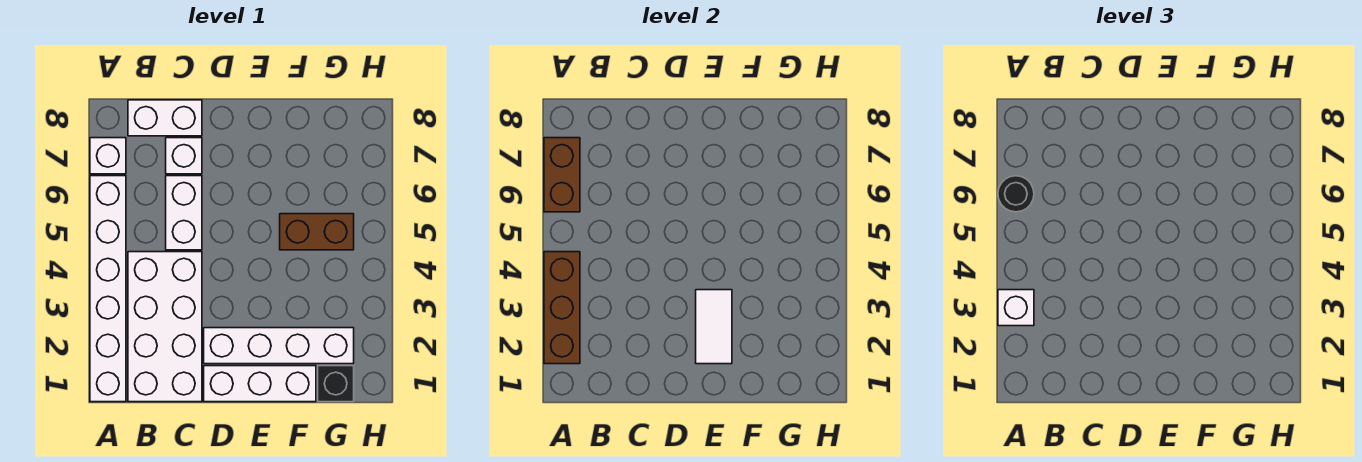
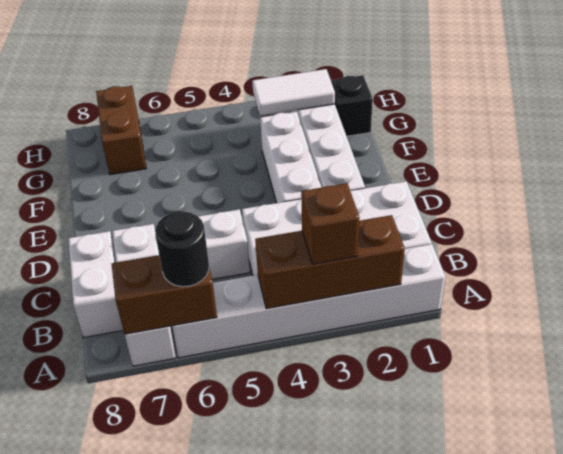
white 1x1 brick [998,290,1034,326] -> brown 1x1 brick [301,183,360,264]
white 1x3 brick [204,366,316,402] -> white 1x3 brick moved to [260,112,322,203]
white 1x2 tile [696,290,732,364] -> white 1x2 tile moved to [252,69,335,116]
brown 1x2 brick [280,214,354,250] -> brown 1x2 brick moved to [96,86,146,175]

